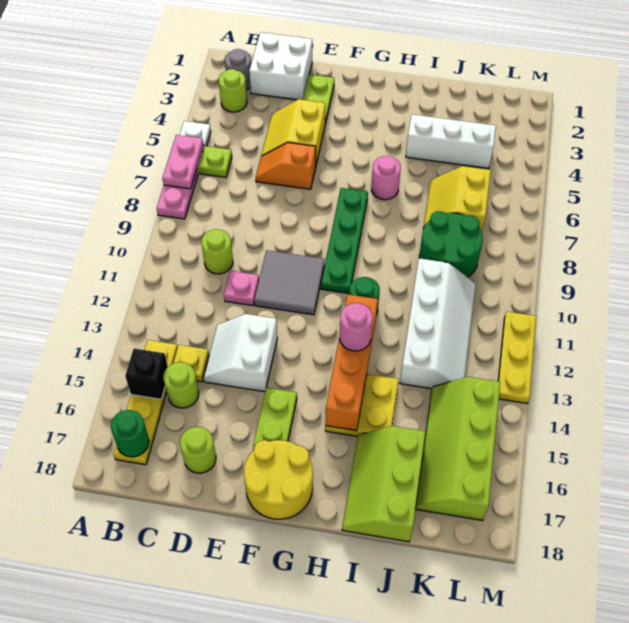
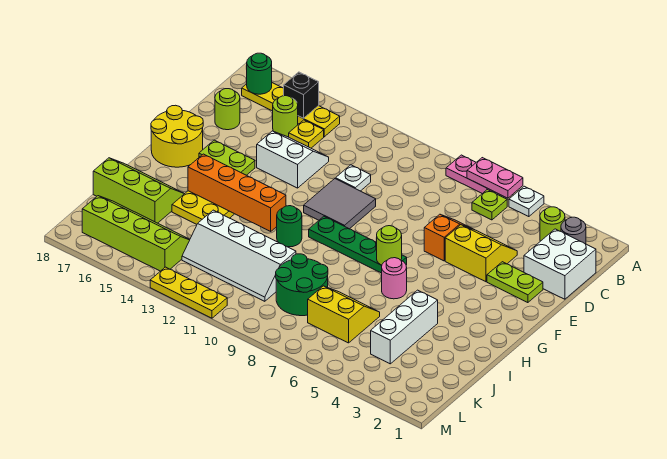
lime 1x1 round brick [201,229,233,274] -> lime 1x1 round brick moved to [376,226,402,265]
pink 1x1 plate [224,271,259,306] -> white 1x1 plate [336,165,371,191]
pink 1x1 round brick [340,303,373,351] -> none

